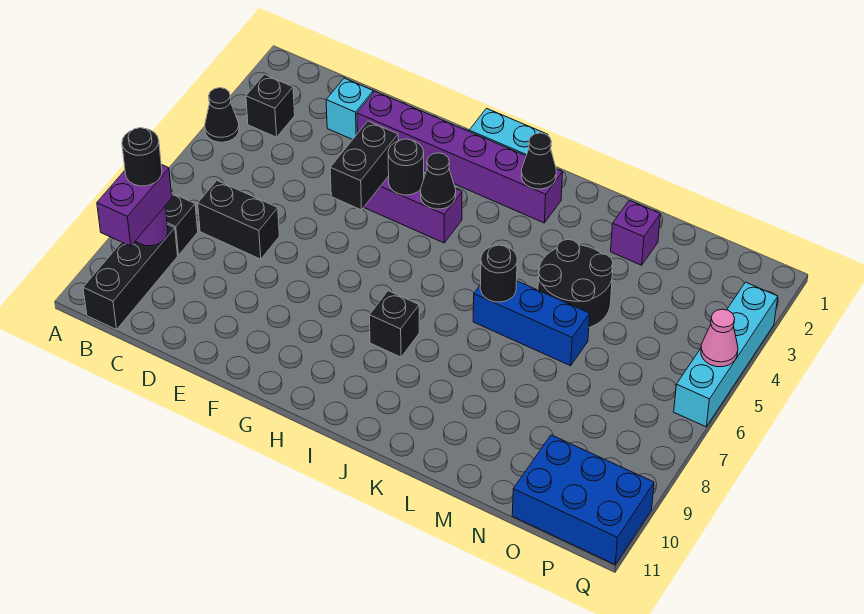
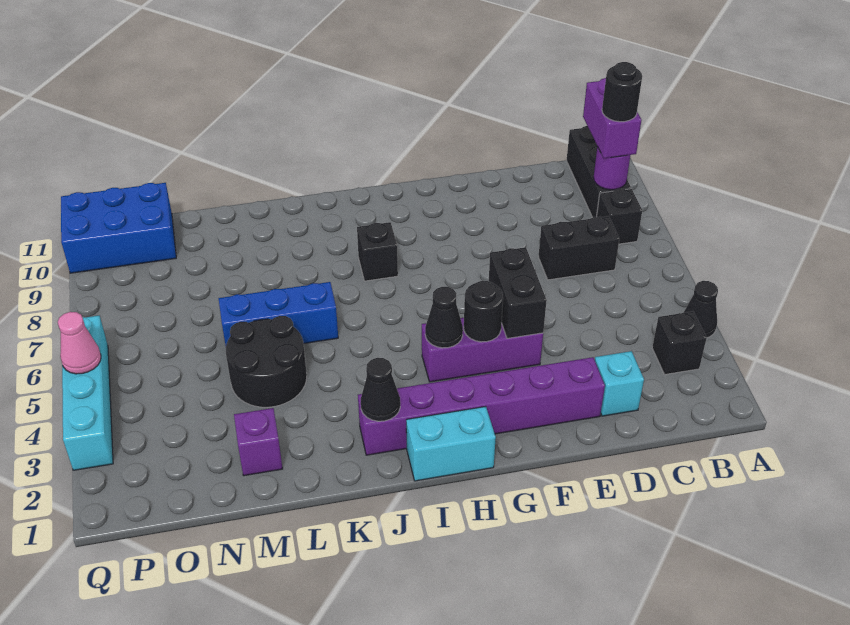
black 1x1 round brick [480,245,517,302] -> none

